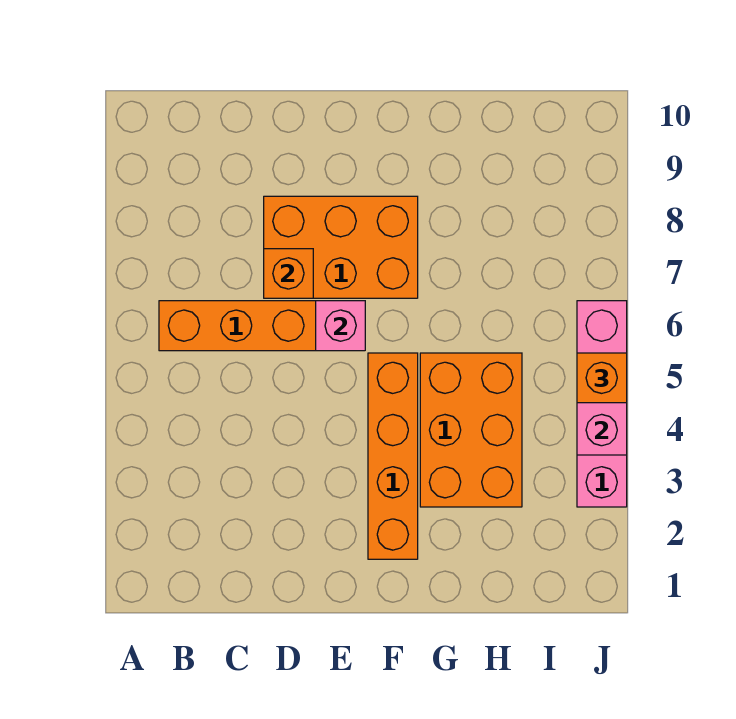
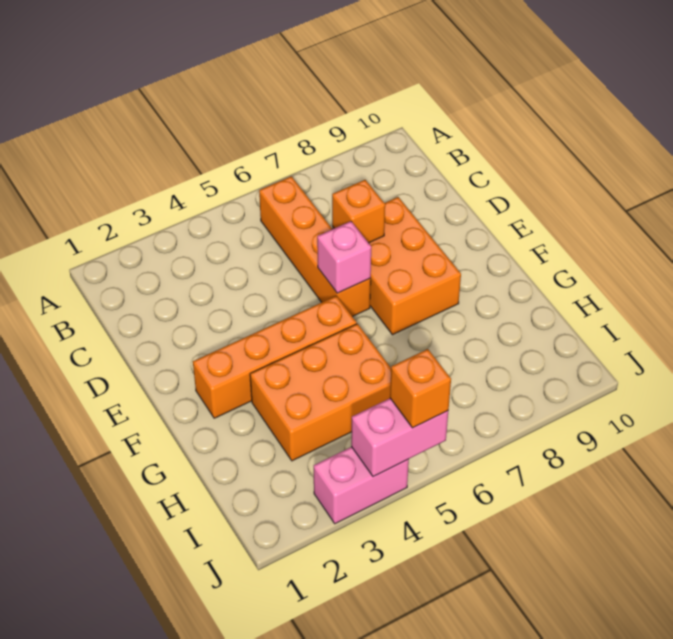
pink 1x4 brick [577,301,627,507] -> pink 1x2 brick [314,447,409,524]

